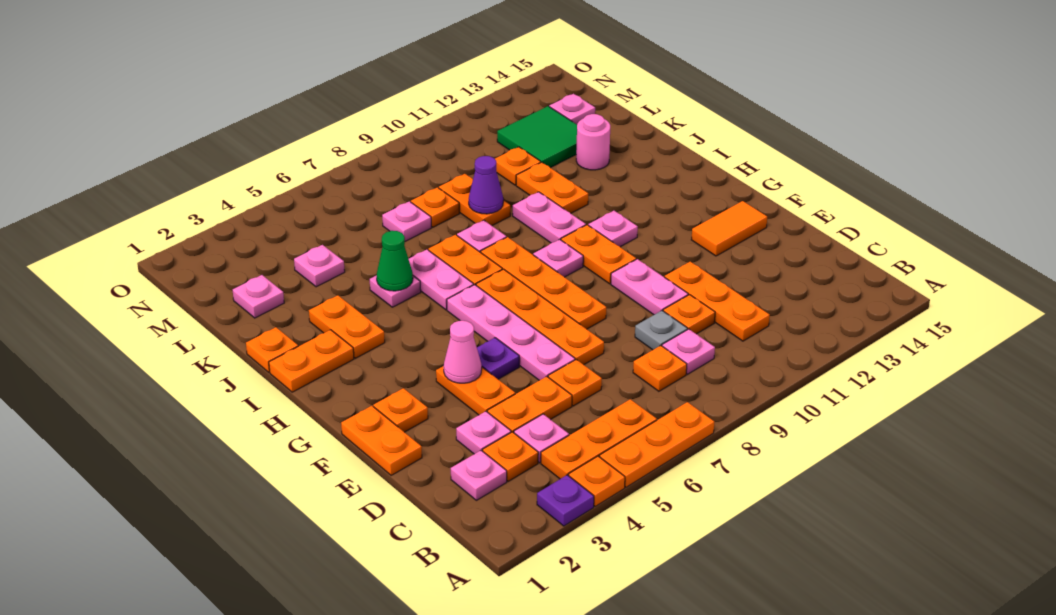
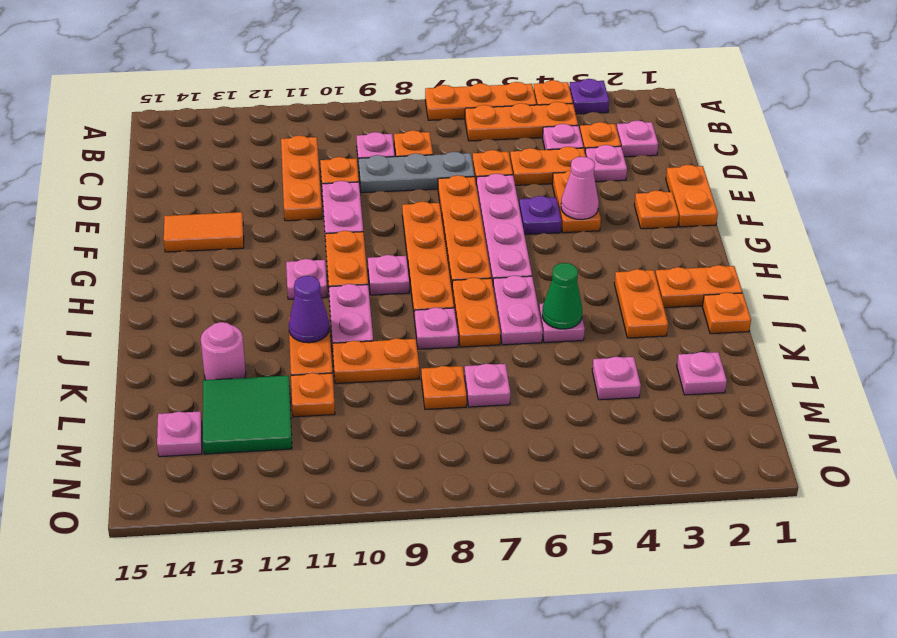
grey 1x1 plate [635,311,688,350] -> grey 1x3 plate [359,152,475,193]
orange 1x2 plate [439,174,510,226] -> orange 1x2 plate turned to [333,338,419,384]
purple 1x1 cone [469,156,503,214] -> purple 1x1 cone moved to [289,276,330,343]

